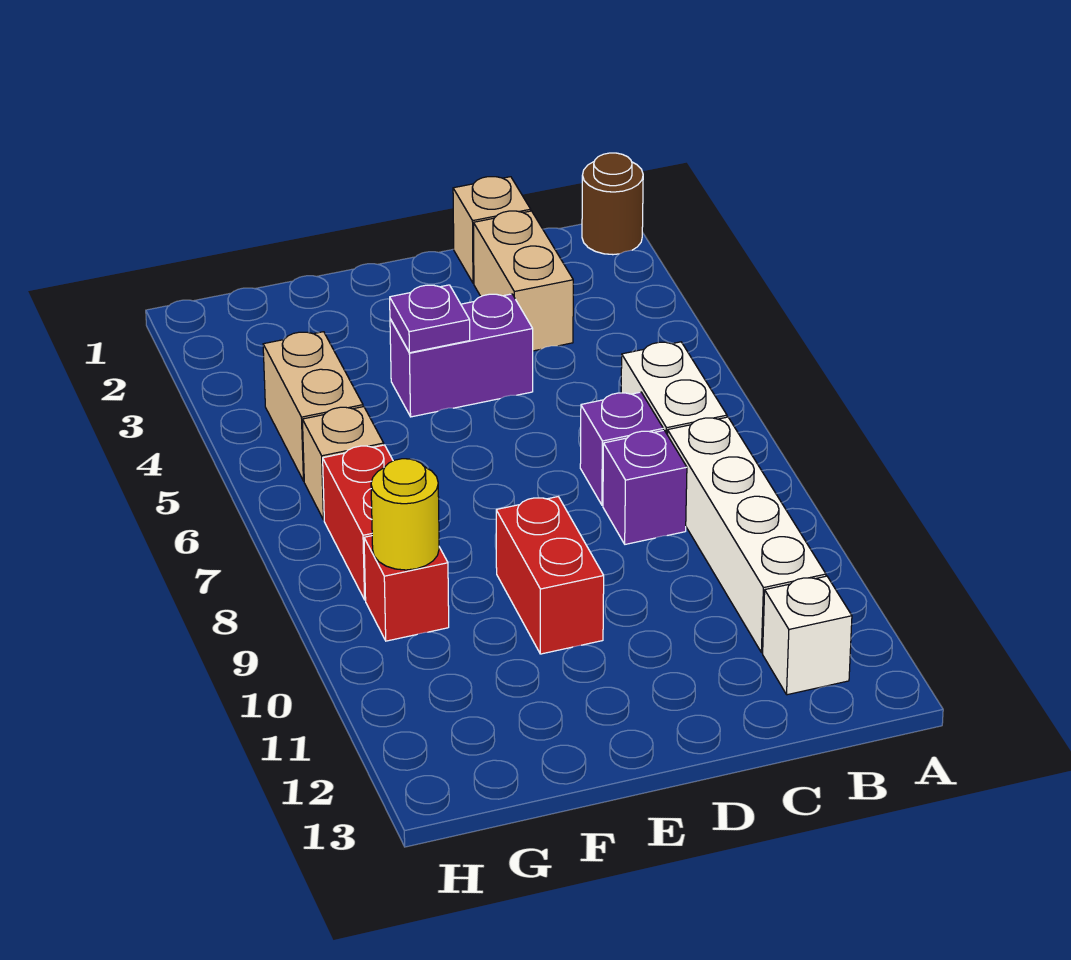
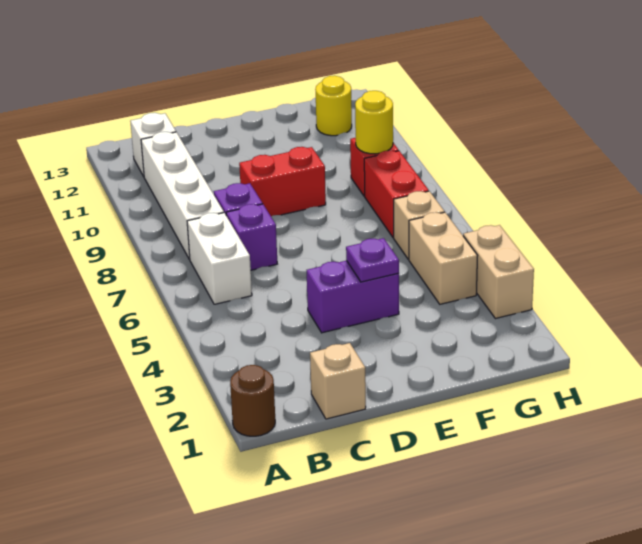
tan 1x2 brick [473,211,573,351] -> tan 1x2 brick moved to [463,225,534,319]
red 1x2 brick [496,497,604,654] -> red 1x2 brick turned to [239,147,326,216]
none -> yellow 1x1 round brick [315,76,352,136]

